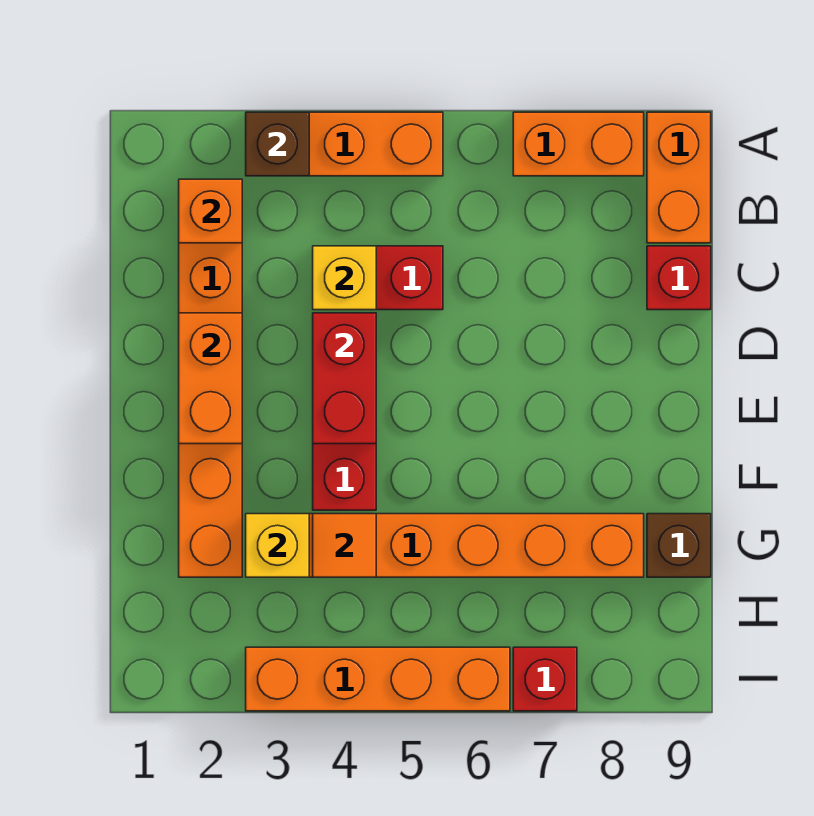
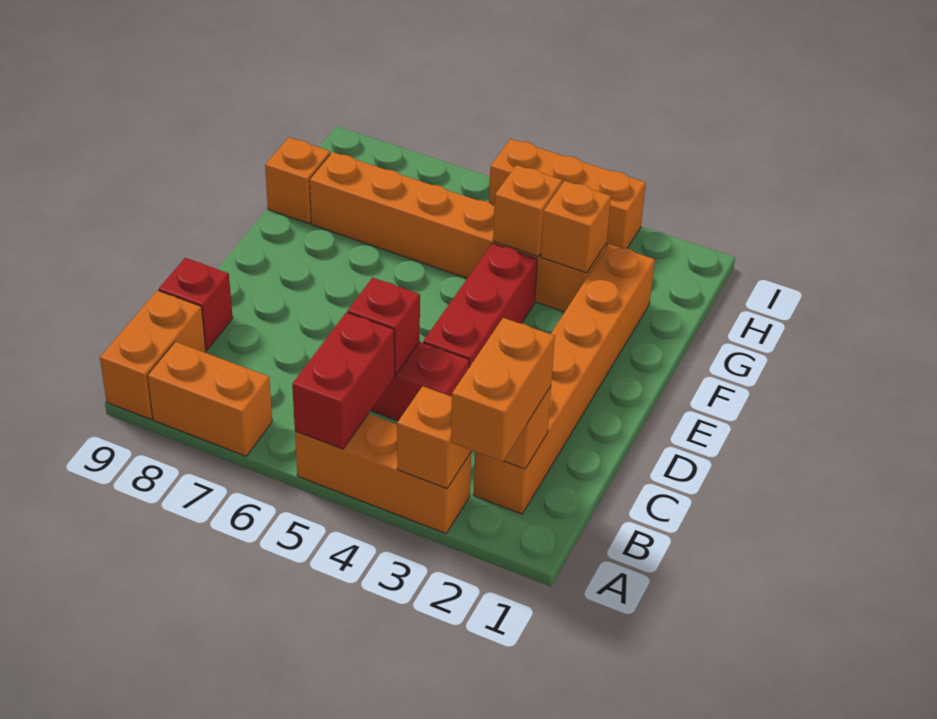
brown 1x1 brick [246,112,309,176] -> orange 1x1 brick [397,386,471,488]
yellow 1x1 brick [313,246,376,310] -> none
orange 1x2 brick [179,313,242,444] -> orange 1x2 brick moved to [451,318,555,462]
red 1x2 brick [313,313,376,444] -> red 1x2 brick moved to [292,312,395,449]
yellow 1x1 brick [246,514,309,577] -> orange 1x1 brick [541,181,611,273]
orange 1x1 tile [313,514,376,577] -> orange 1x1 brick [493,165,562,257]
brown 1x1 brick [647,514,711,577] -> orange 1x1 brick [265,137,330,224]
orange 1x4 brick [246,647,510,711] -> orange 1x3 brick [489,139,646,248]
red 1x1 brick [513,647,577,711] -> red 1x1 brick moved to [348,278,420,375]

